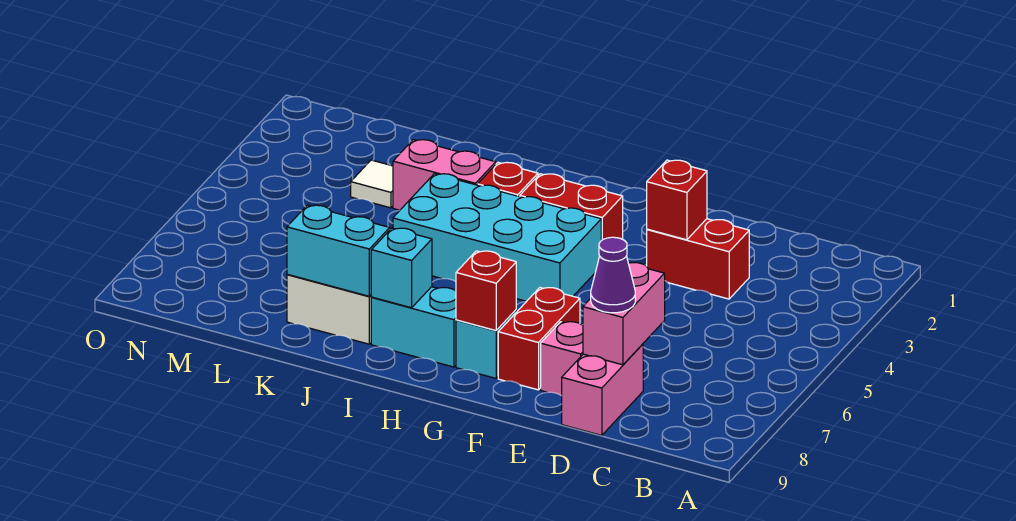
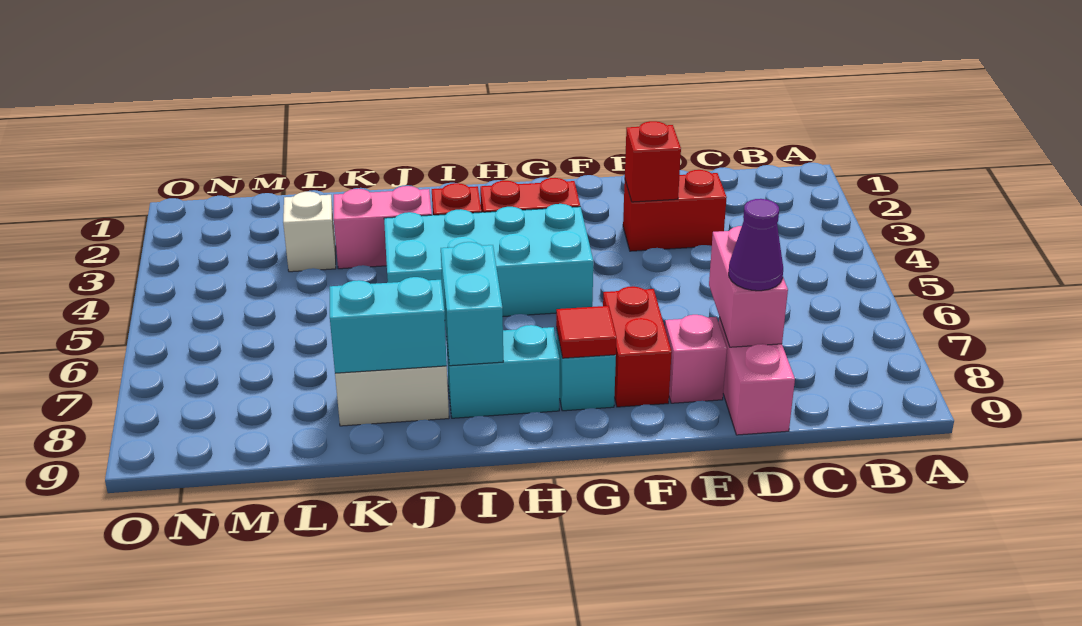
red 1x1 brick [456,251,516,331] -> red 1x1 tile [556,306,616,358]
cyan 1x1 brick [371,228,432,308] -> cyan 1x2 brick [441,242,503,366]
white 1x1 tile [351,160,393,208] -> white 1x1 brick [283,192,336,272]

